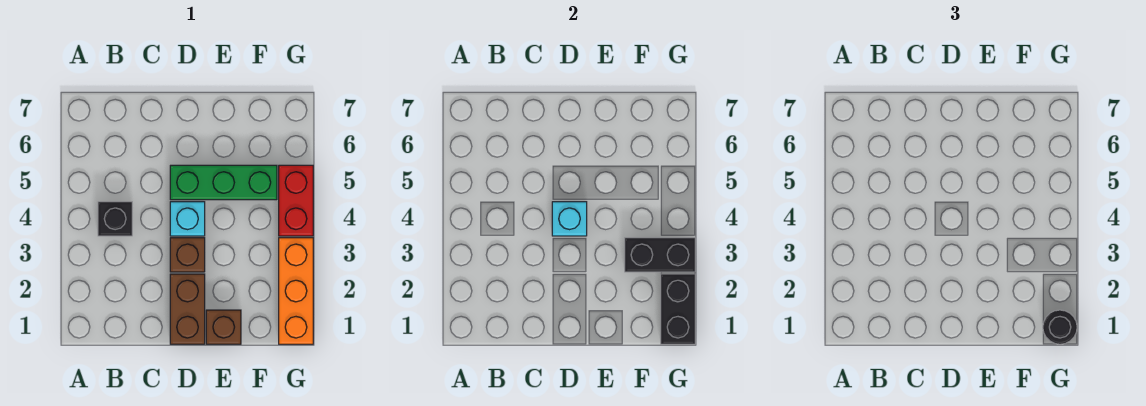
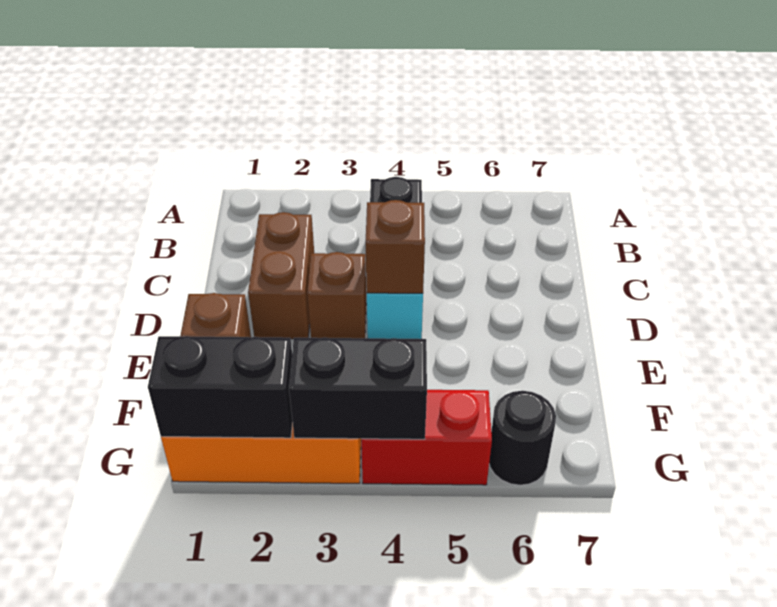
brown 1x2 brick [170,274,205,344] -> brown 1x2 brick turned to [248,212,314,339]
cyan 1x1 brick [552,202,587,236] -> brown 1x1 brick [366,200,425,293]
green 1x3 brick [170,165,277,200] -> none
black 1x2 brick [625,238,695,272] -> black 1x2 brick turned to [289,337,427,439]
black 1x1 round brick [1043,310,1077,344] -> black 1x1 round brick moved to [489,391,556,485]

